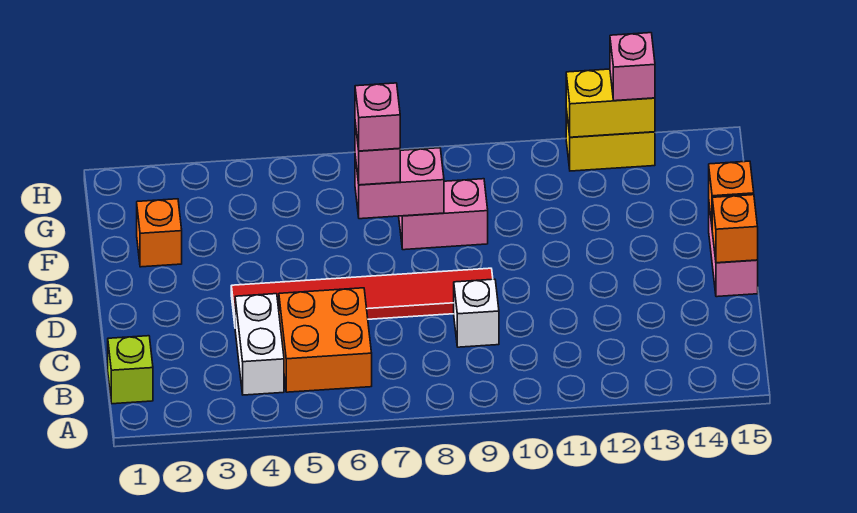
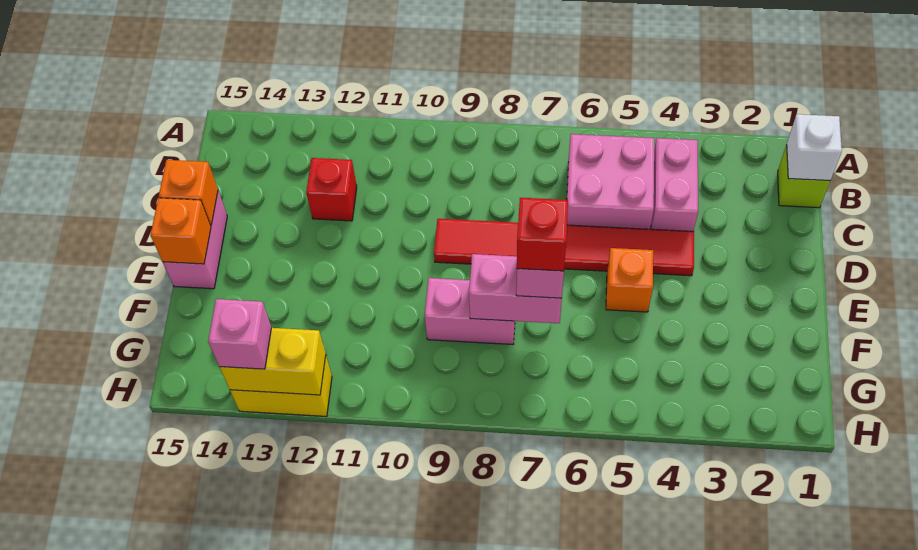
white 1x2 brick [235,294,284,395] -> pink 1x2 brick [651,138,698,231]
orange 2x2 brick [279,288,372,392] -> pink 2x2 brick [567,134,654,229]
white 1x1 brick [454,279,499,347] -> white 1x1 brick moved to [787,114,842,181]
none -> red 1x1 brick [306,158,357,221]
orange 1x1 brick [137,199,182,267] -> orange 1x1 brick moved to [606,248,653,312]
pink 1x1 brick [355,83,400,151] -> red 1x1 brick [517,198,568,271]

